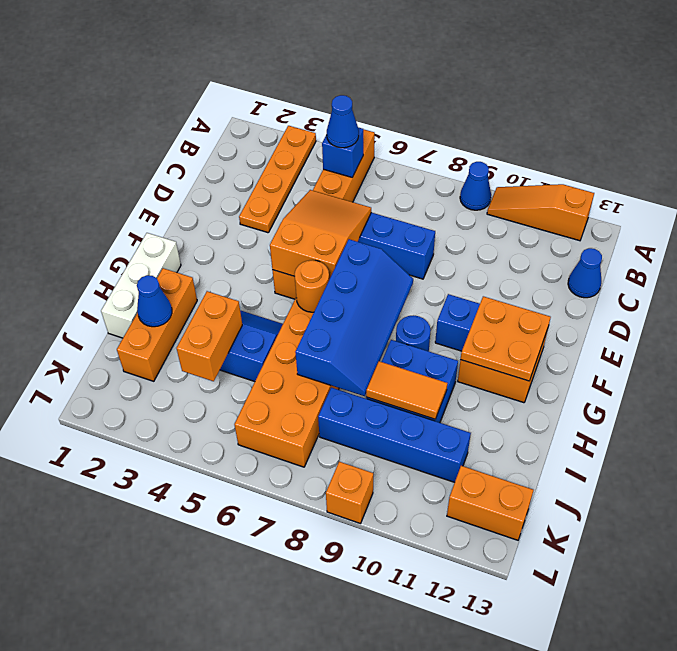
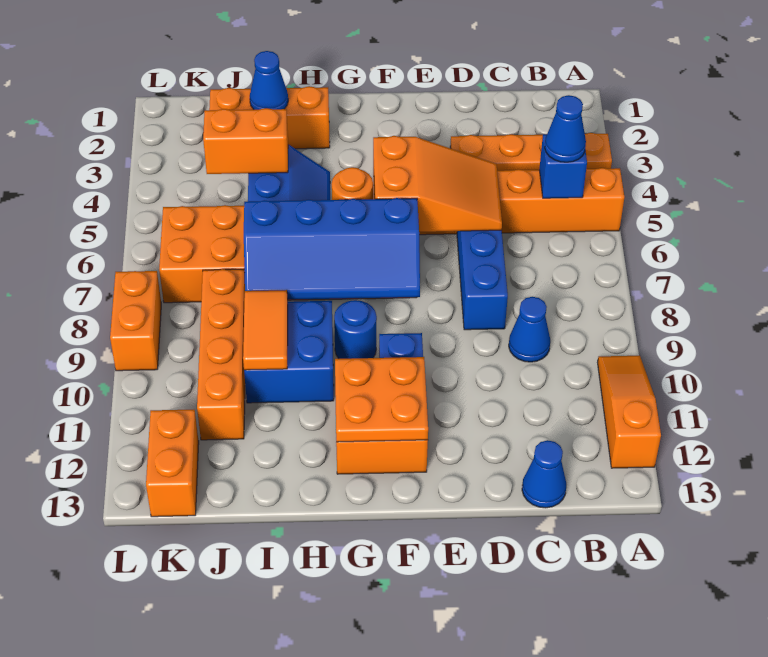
blue 1x1 cone [460,162,491,210] -> blue 1x1 cone moved to [509,297,550,362]
white 1x3 brick [101,233,181,338] -> none
blue 1x4 brick [318,387,471,482] -> orange 1x4 brick [197,269,245,440]
orange 1x1 brick [326,462,373,524] -> orange 1x2 brick [110,271,161,371]

